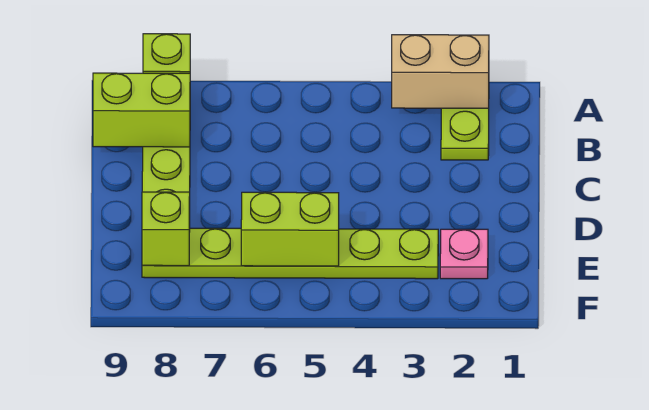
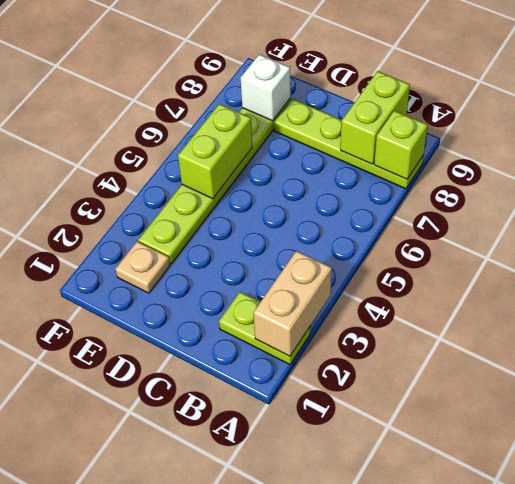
pink 1x1 plate [440,229,488,279] -> tan 1x1 plate [115,241,170,293]
lime 1x1 brick [142,192,190,266] -> white 1x1 brick [241,54,291,121]

